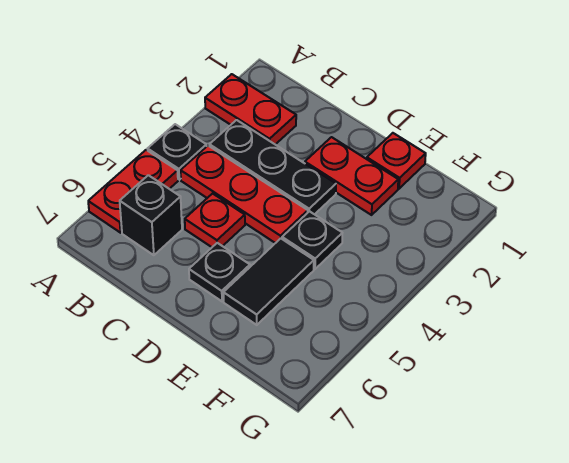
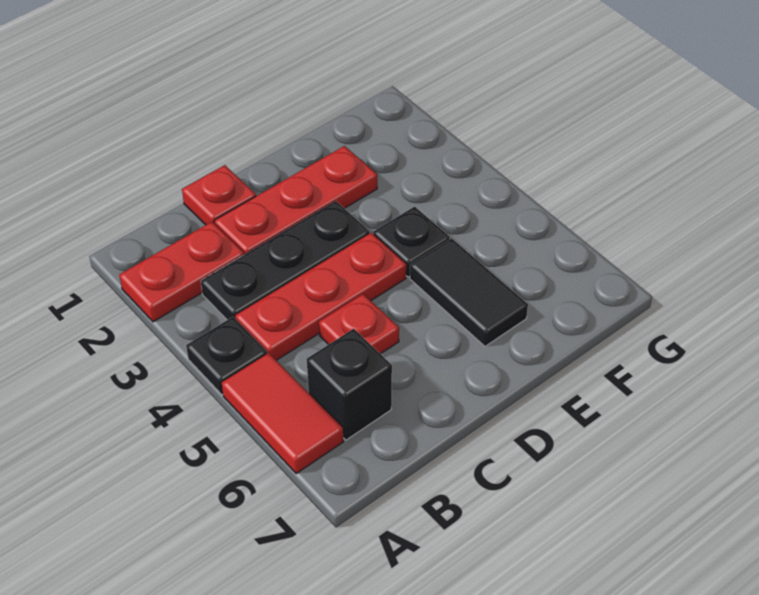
red 1x2 plate [88,150,178,233] -> red 1x2 tile [222,353,343,474]
red 1x2 plate [305,137,398,215] -> red 1x3 plate [214,146,377,255]
black 1x1 plate [189,243,250,301] -> none
red 1x1 plate [367,133,426,189] -> red 1x1 plate moved to [182,165,256,225]

